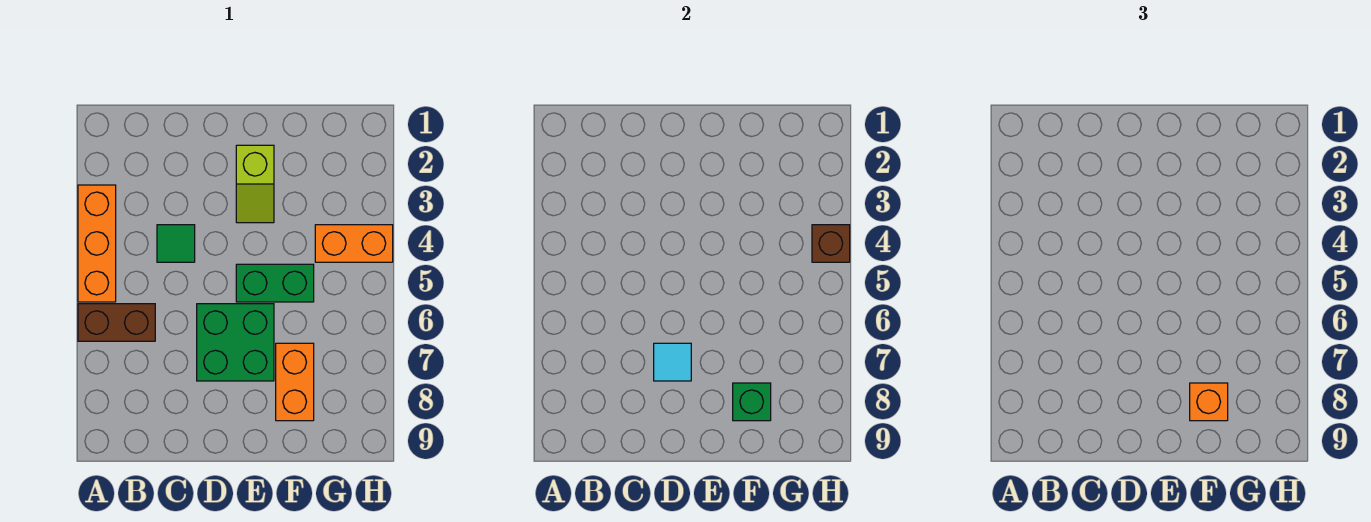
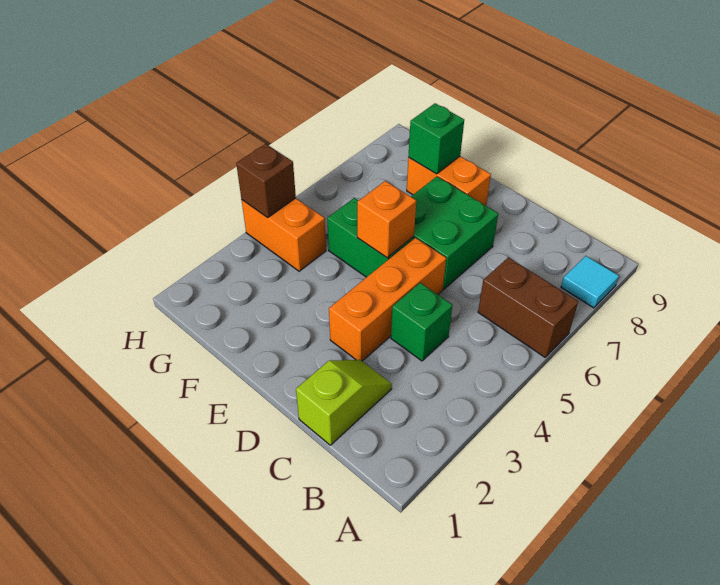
orange 1x3 brick [78,185,116,302] -> orange 1x3 brick moved to [329,238,446,361]
green 1x1 tile [157,225,195,262] -> green 1x1 brick [391,283,453,361]
cyan 1x1 tile [654,343,691,381] -> cyan 1x1 tile moved to [561,256,619,308]
lime 1x2 slope [236,145,274,223] -> lime 1x2 slope moved to [296,360,392,445]
orange 1x2 brick [276,343,314,421] -> orange 1x2 brick turned to [407,156,491,206]
orange 1x1 brick [1190,383,1228,421] -> orange 1x1 brick moved to [357,181,416,258]

